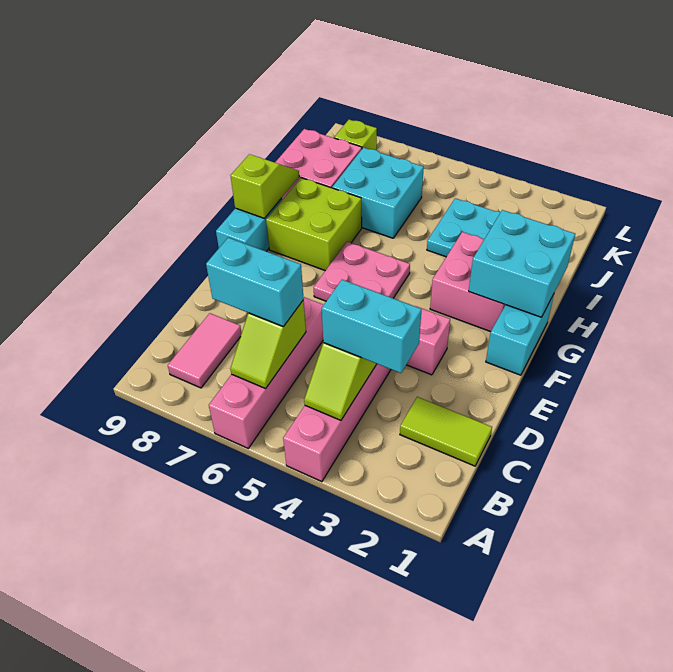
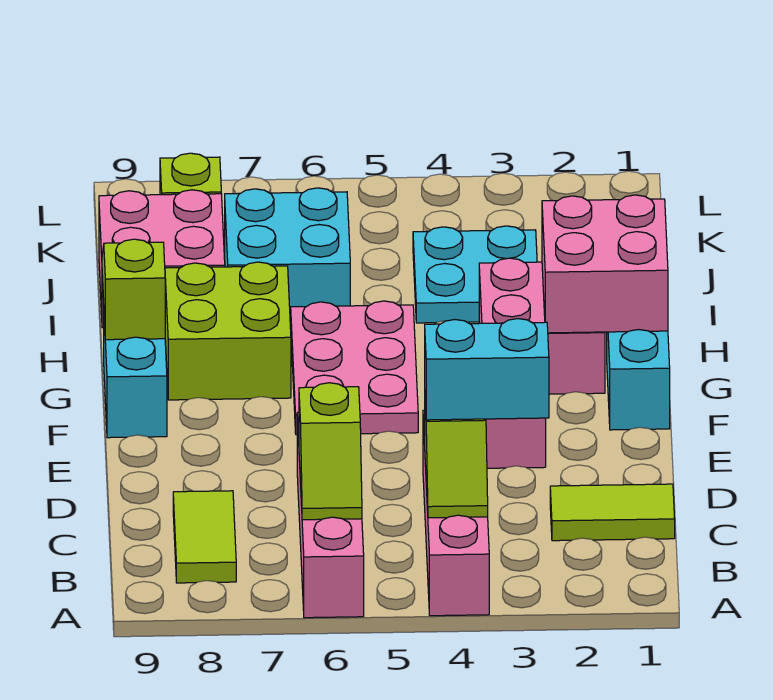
pink 1x2 tile [168,313,242,388] -> lime 1x2 tile [173,491,236,583]
cyan 1x2 brick [206,238,304,327] -> none
pink 2x2 plate [314,242,410,301] -> pink 2x3 plate [291,301,418,435]
cyan 2x2 brick [469,210,575,317] -> pink 2x2 brick [542,195,668,333]

